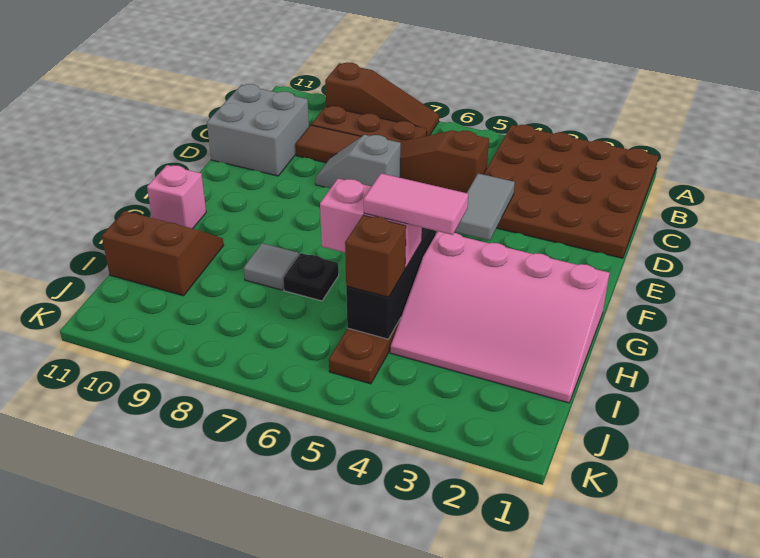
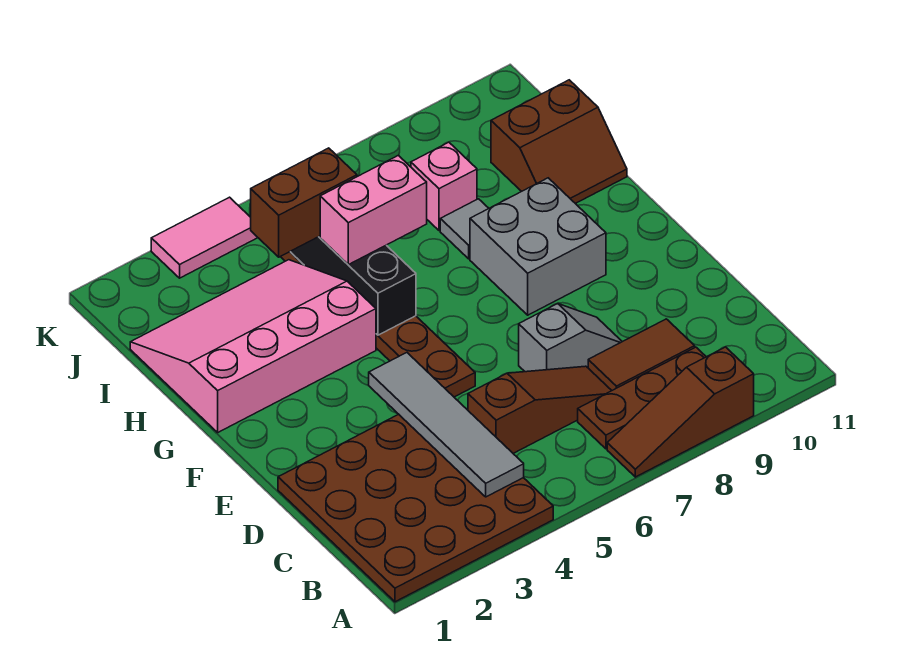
grey 2x2 brick [207,84,309,176] -> grey 2x2 brick moved to [470,178,606,315]
grey 1x2 tile [455,173,515,241] -> grey 1x4 tile [369,353,524,497]
pink 1x1 brick [147,165,206,229] -> pink 1x1 brick moved to [411,142,477,231]
pink 1x2 tile [364,173,468,235] -> pink 1x2 tile moved to [151,197,258,278]
black 1x1 plate [283,253,339,301] -> none
brown 1x1 brick [345,215,406,297] -> brown 1x2 brick [251,148,357,257]

